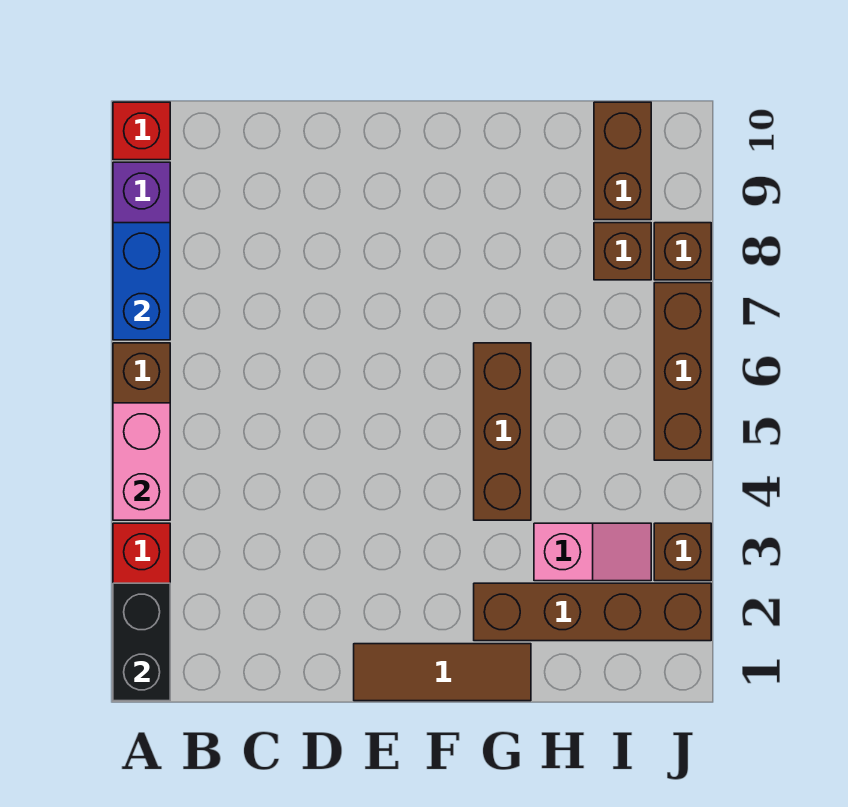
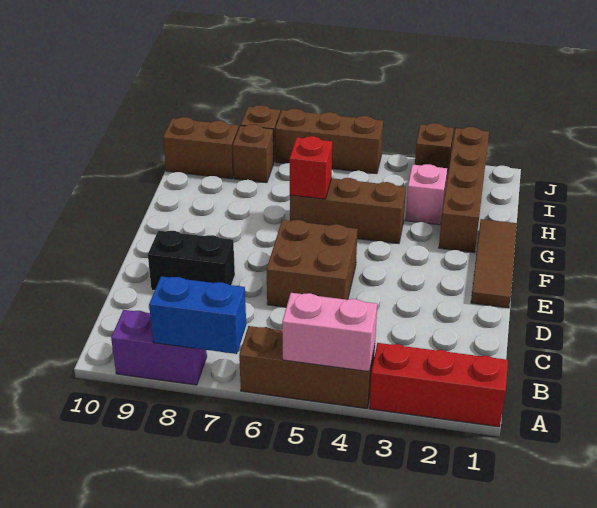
black 1x2 brick [113,583,170,701] -> black 1x2 brick moved to [148,231,235,291]
red 1x1 brick [113,102,170,160] -> red 1x1 brick moved to [290,136,332,199]
none -> brown 2x2 brick [266,220,358,307]

